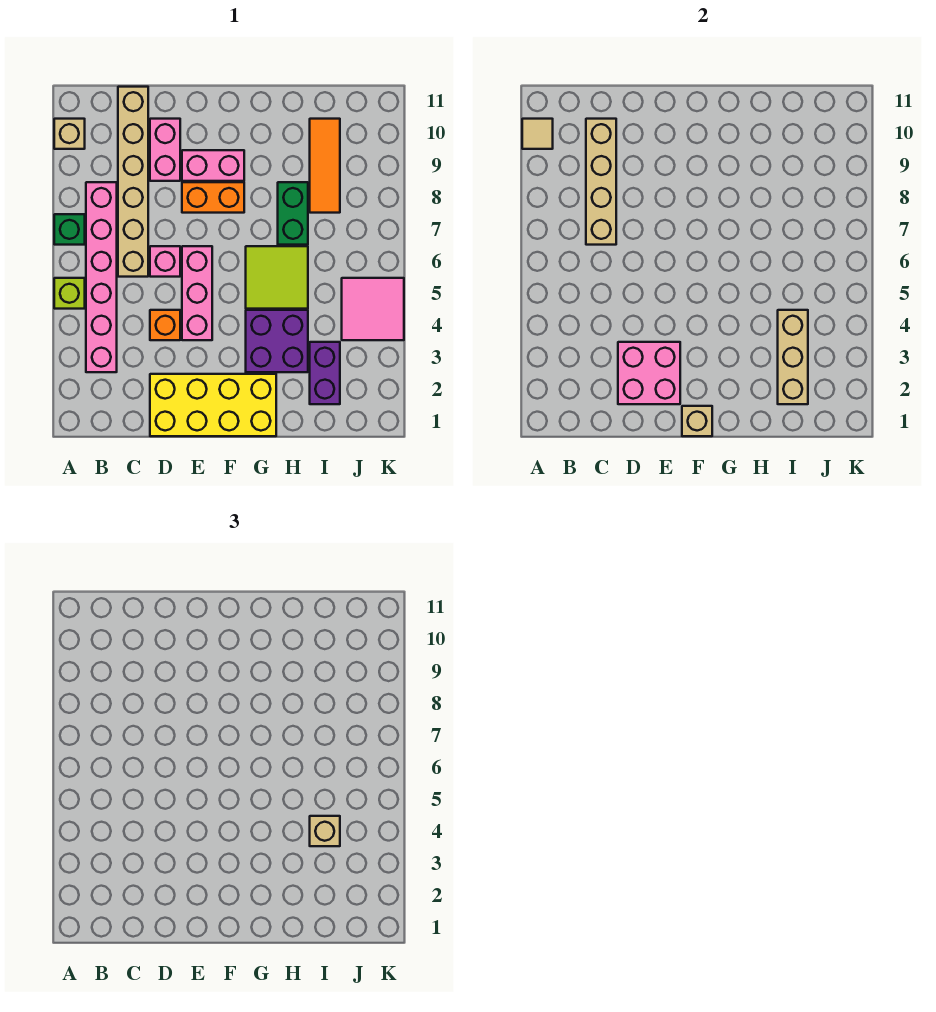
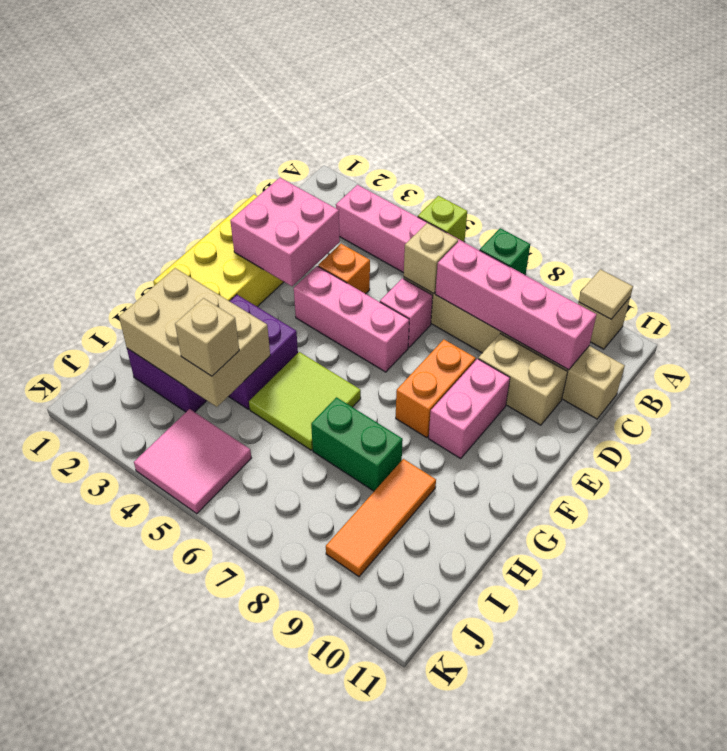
tan 1x4 brick [586,119,616,245] -> pink 1x4 brick [435,241,597,370]
pink 1x2 brick [150,119,180,181] -> tan 1x2 brick [478,333,568,425]
tan 1x1 brick [682,406,712,436] -> tan 1x1 brick moved to [404,223,458,294]
tan 1x3 brick [778,310,808,404] -> tan 2x3 brick [119,268,270,407]
orange 1x3 tile [310,119,340,213] -> orange 1x3 tile turned to [326,459,436,577]

